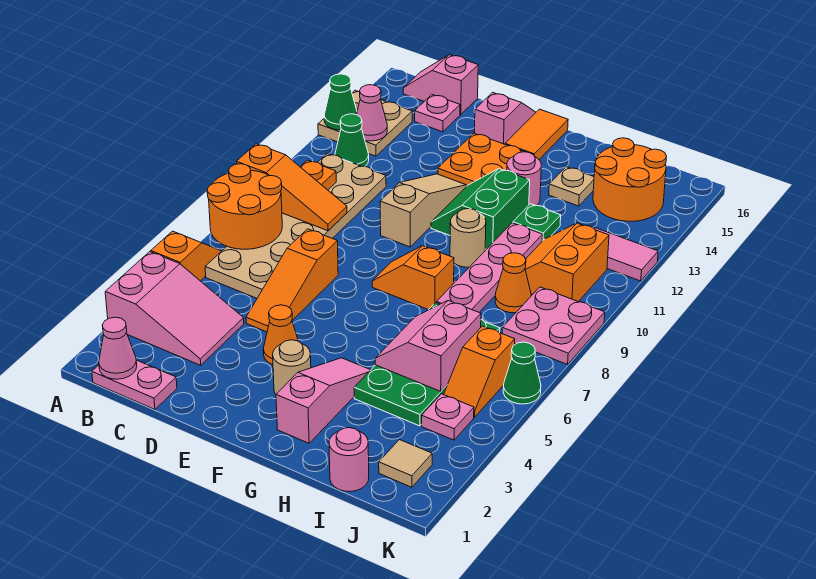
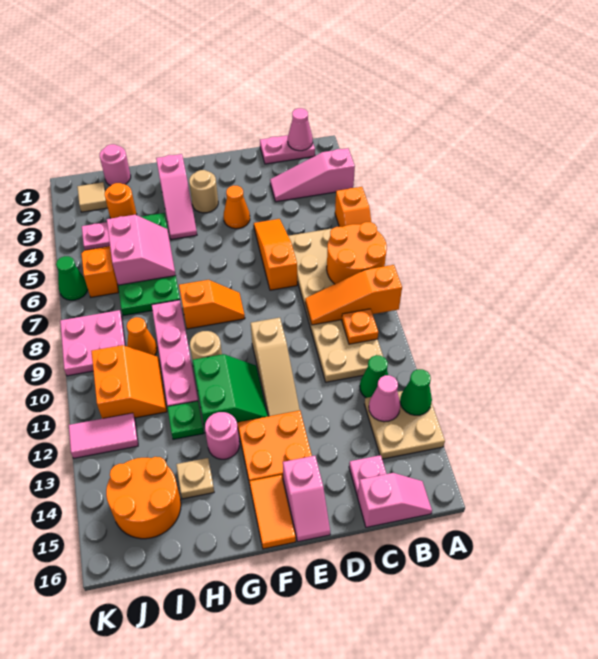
pink 2x3 slope [105,252,244,365] -> pink 1x3 slope [270,148,355,202]
none -> orange 1x1 round brick [105,183,137,218]

